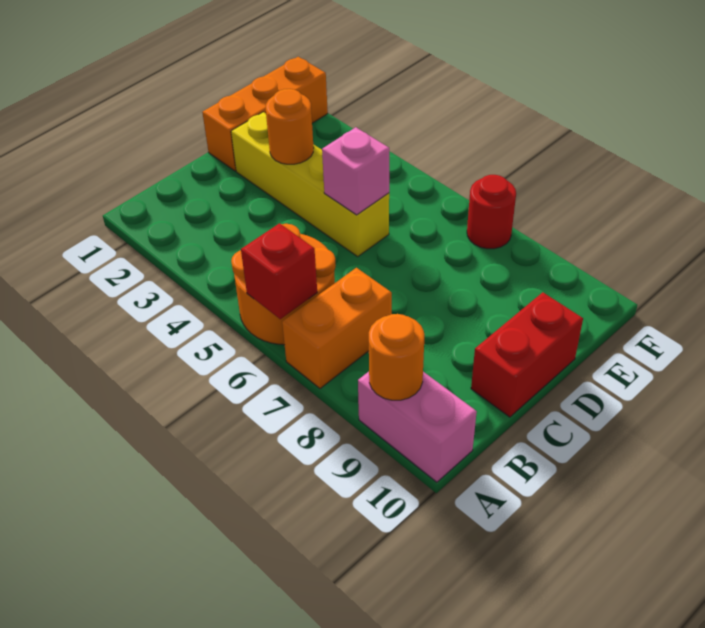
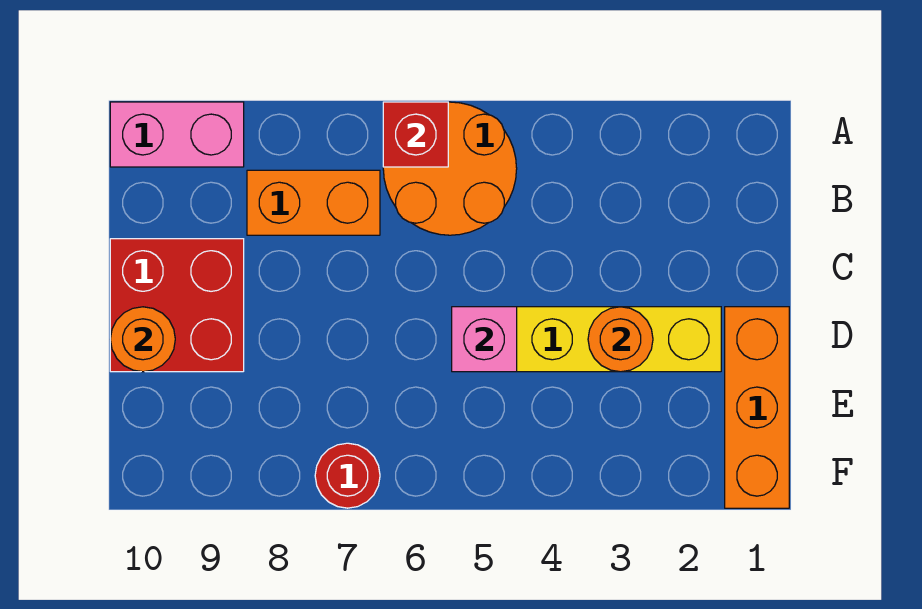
orange 1x2 brick [282,268,392,388] -> orange 1x2 brick turned to [247,170,380,235]
orange 1x1 round brick [369,314,424,400] -> orange 1x1 round brick moved to [110,307,175,372]
red 1x2 brick [471,292,583,417] -> red 2x2 brick [110,239,244,372]

